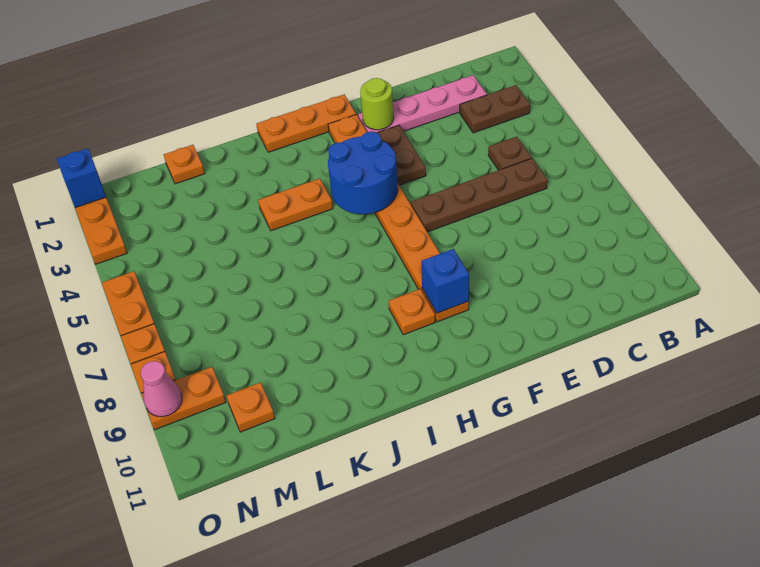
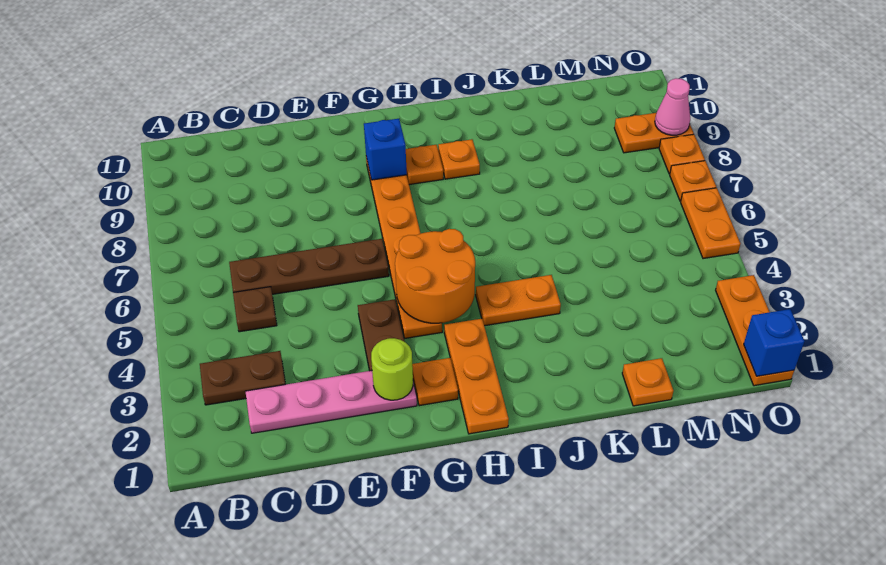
orange 1x3 plate [256,94,356,152] -> orange 1x3 plate turned to [444,319,509,434]
blue 2x2 round brick [328,132,398,214] -> orange 2x2 round brick [395,229,475,323]
orange 1x1 plate [226,382,275,432] -> orange 1x1 plate moved to [438,139,480,179]

